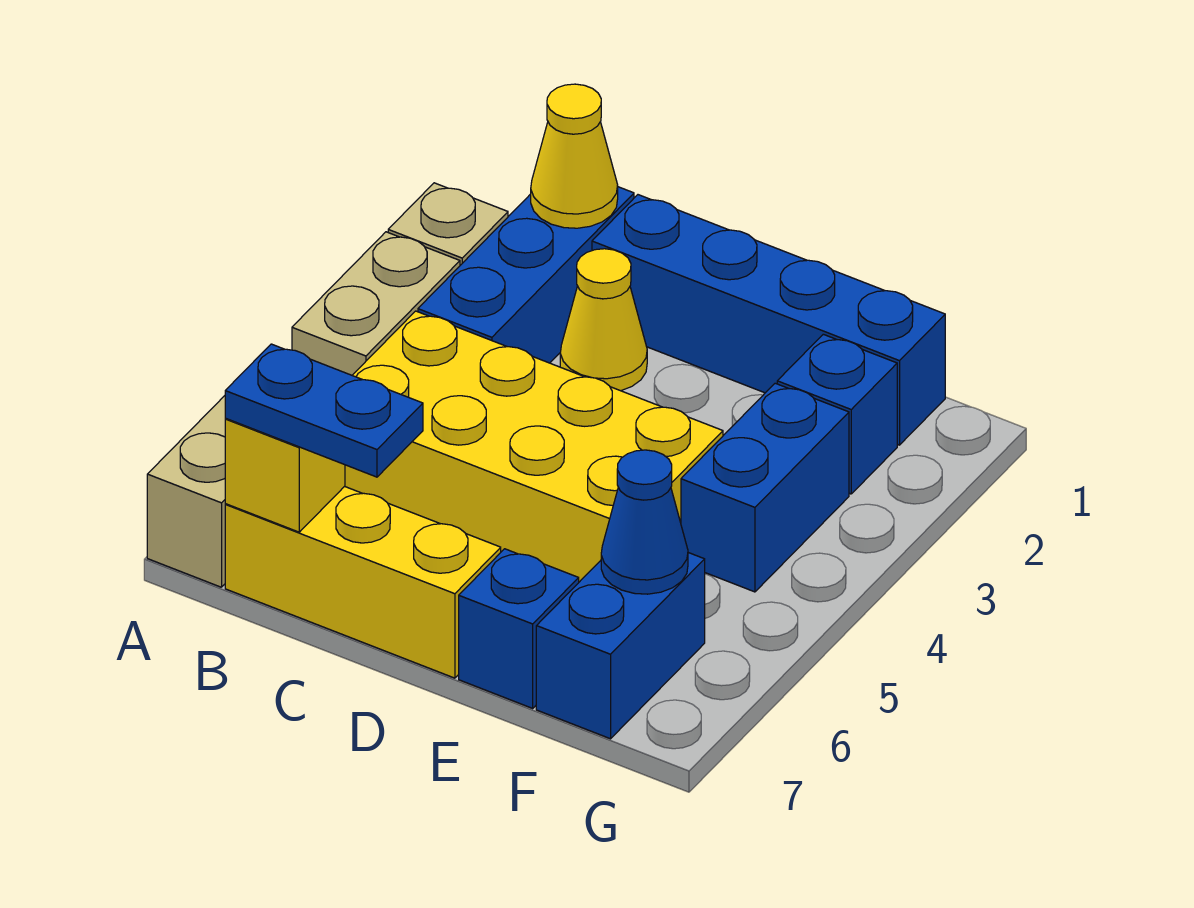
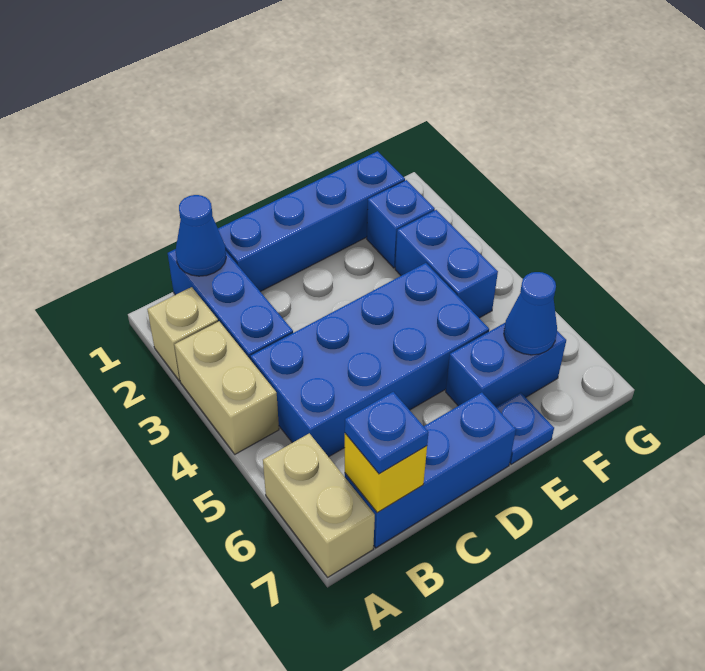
yellow 1x1 cone [531,84,618,228] -> blue 1x1 cone [176,195,226,276]
yellow 2x4 brick [345,311,723,582] -> blue 2x4 brick [250,263,489,457]
yellow 1x3 brick [225,486,501,678] -> blue 1x3 brick [345,392,516,548]
blue 1x2 plate [225,344,423,477] -> blue 1x1 plate [345,392,429,474]
yellow 1x1 cone [560,249,647,391] -> none
blue 1x1 brick [459,549,579,708] -> blue 1x1 plate [496,393,554,464]
blue 1x2 brick [536,553,705,739] -> blue 1x2 brick turned to [446,323,566,407]

